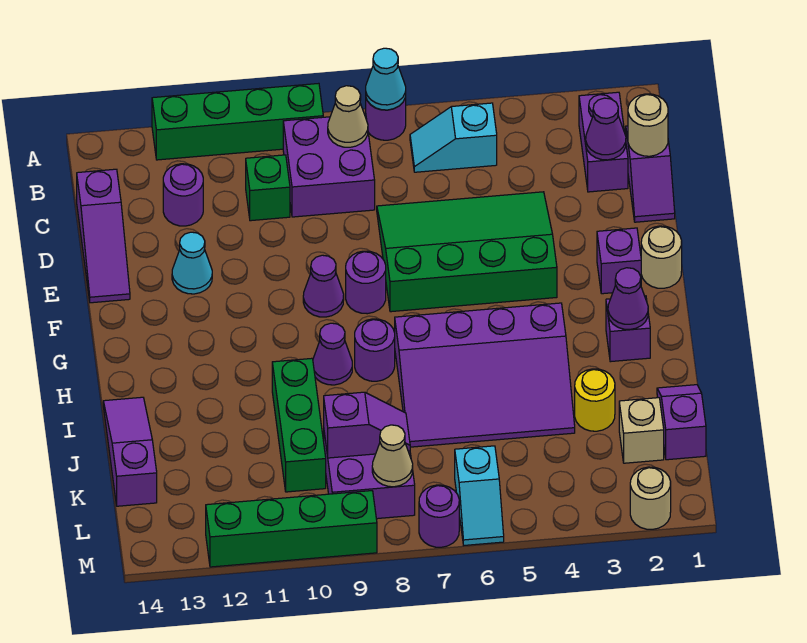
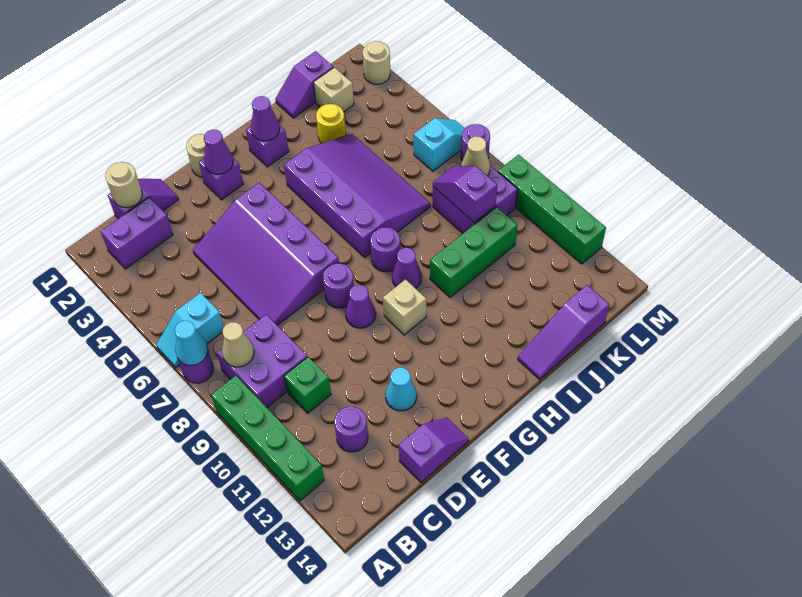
cyan 1x2 slope [410,103,497,172] -> cyan 1x2 slope turned to [156,293,224,368]
purple 1x1 cone [586,98,626,160] -> purple 1x1 cone moved to [204,130,233,174]
purple 1x3 slope [77,169,130,303] -> purple 1x2 slope [399,417,469,482]
green 3x4 slope [377,192,557,312] -> purple 3x4 slope [193,183,339,325]
none -> tan 1x1 brick [383,280,426,335]

